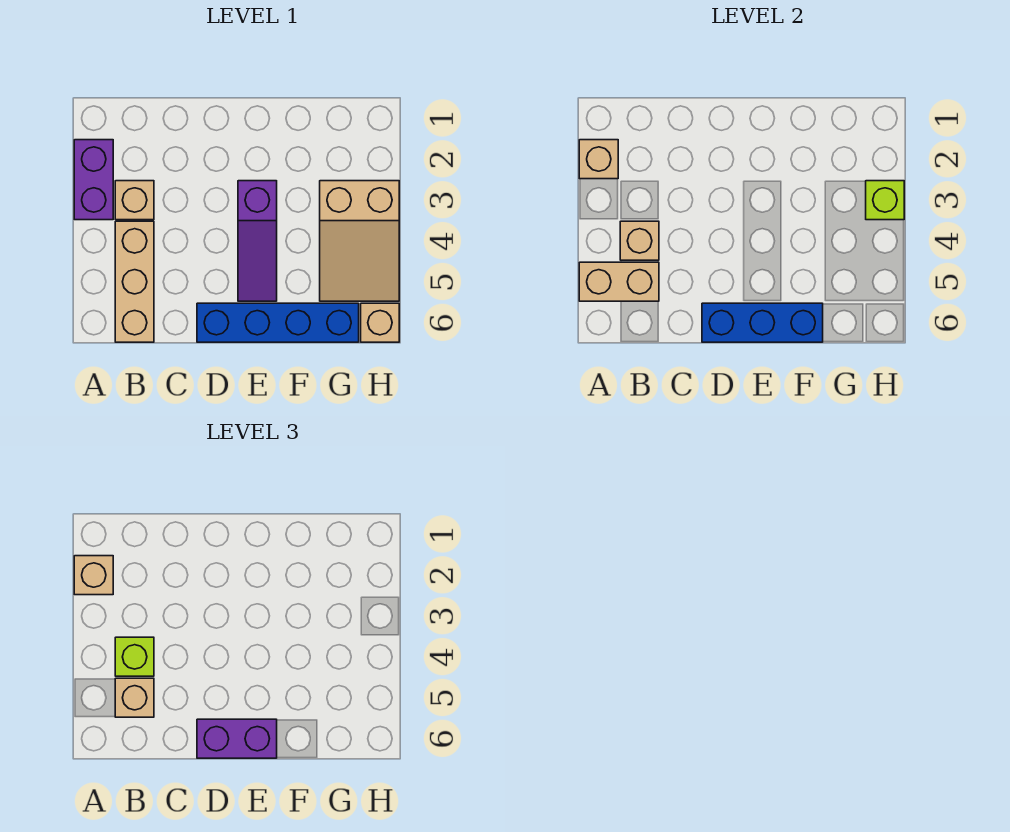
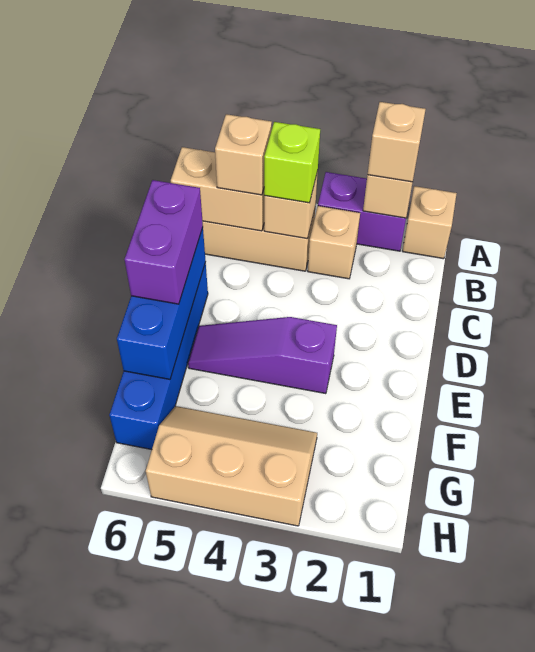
tan 1x2 brick [579,262,659,301] -> tan 1x2 brick turned to [171,147,264,231]
tan 2x3 slope [320,181,399,301] -> tan 2x3 slope turned to [146,406,317,526]
lime 1x1 brick [866,181,904,220] -> none
tan 1x1 brick [361,303,399,342] -> tan 1x1 brick moved to [402,186,457,259]

